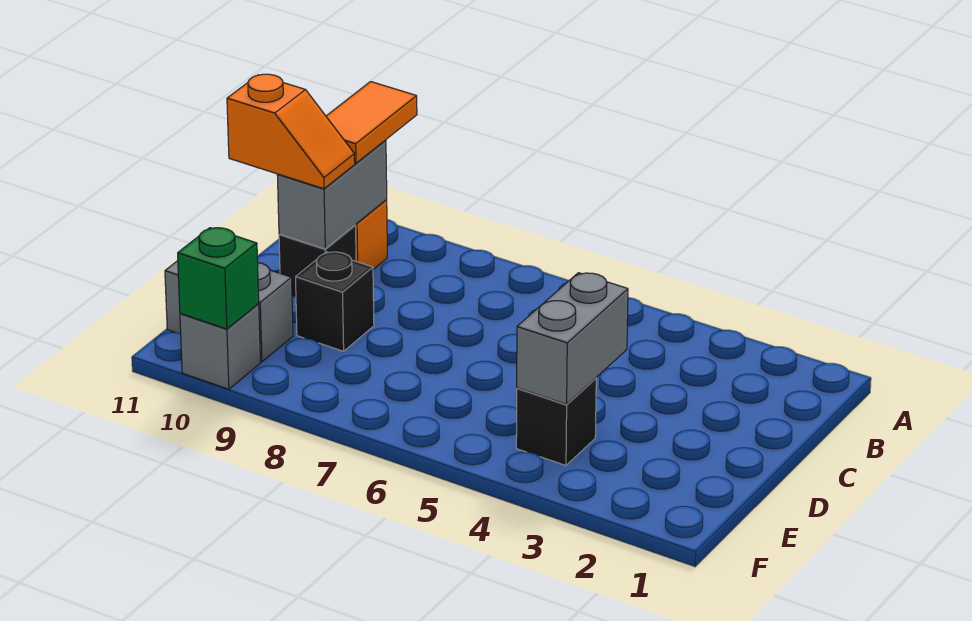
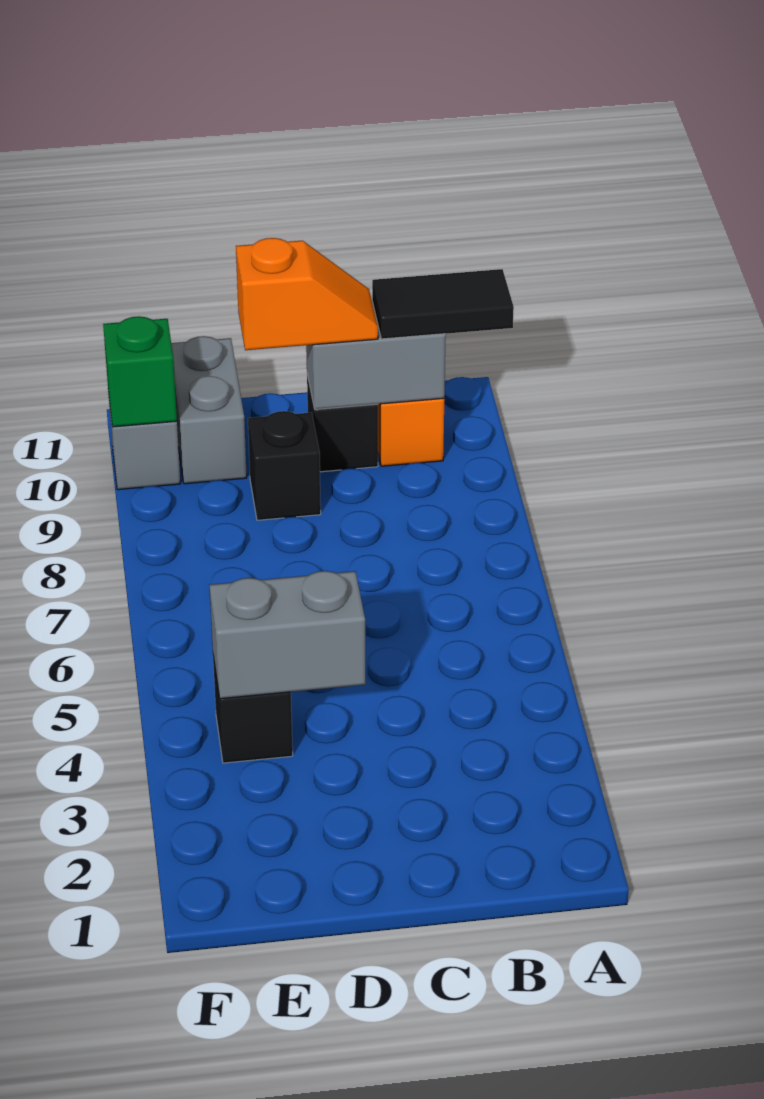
orange 1x2 tile [326,82,417,163] -> black 1x2 tile [372,269,514,339]
orange 1x2 slope [227,74,355,189] -> orange 1x2 slope turned to [236,238,378,350]

